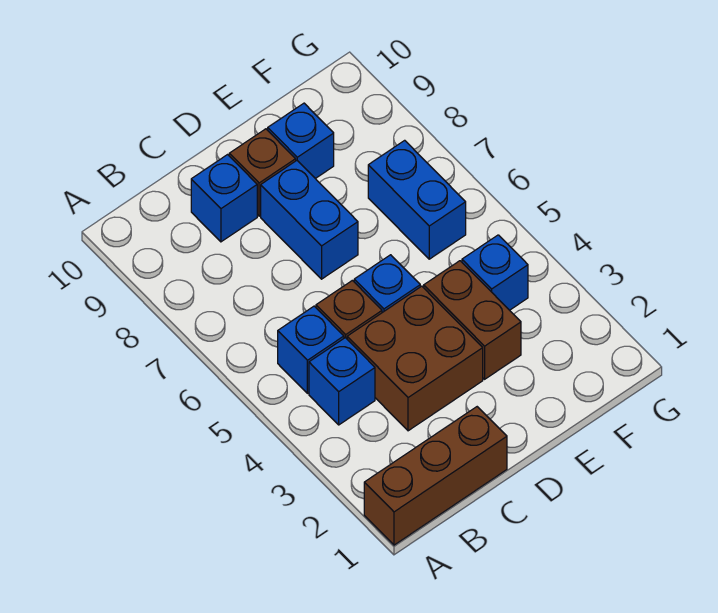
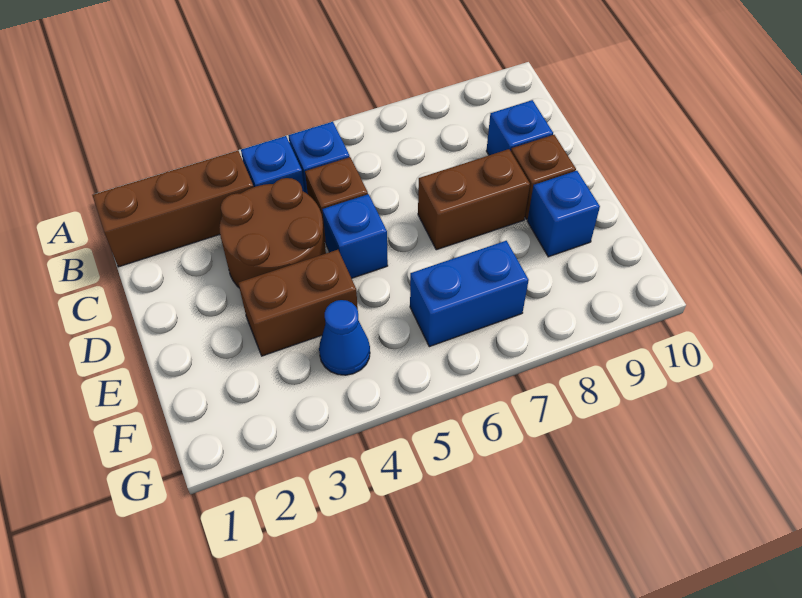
brown 1x3 brick [364,407,507,545] -> brown 1x3 brick turned to [92,150,253,267]
brown 2x2 brick [347,286,483,431] -> brown 2x2 round brick [219,178,326,287]
blue 1x2 brick [261,161,358,279] -> brown 1x2 brick [418,149,530,250]
blue 1x1 brick [462,235,528,310] -> blue 1x1 cone [319,300,370,375]

